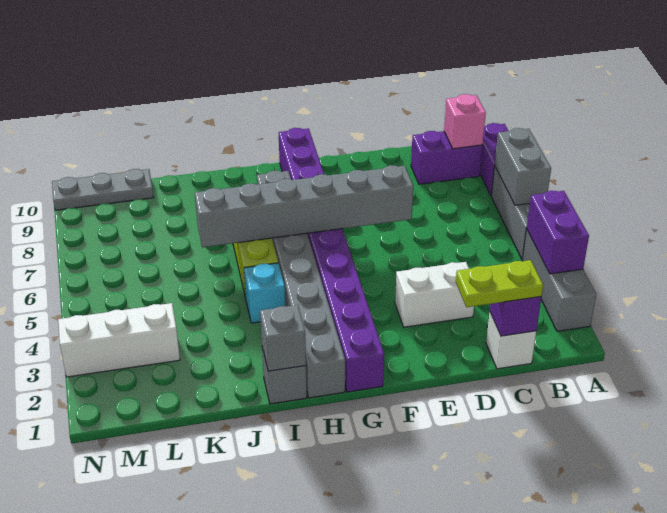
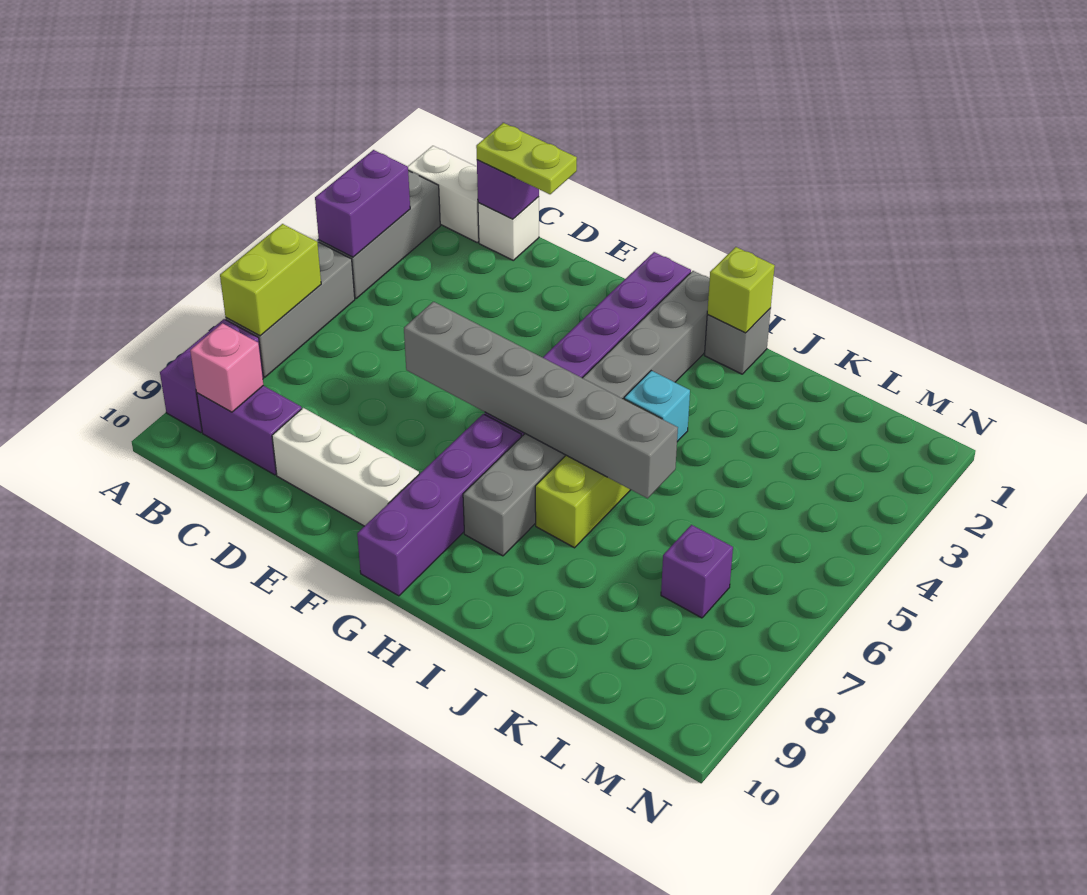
grey 1x2 brick [495,128,551,205] -> lime 1x2 brick [220,224,321,336]
white 1x2 brick [395,262,474,327] -> white 1x2 brick moved to [408,146,479,242]
grey 1x1 brick [260,305,306,371] -> lime 1x1 brick [707,247,775,333]
white 1x3 brick [58,303,180,377] -> white 1x3 brick moved to [272,408,419,526]
none -> purple 1x1 brick [661,525,733,618]
grey 1x3 plate [52,169,154,210] -> none

